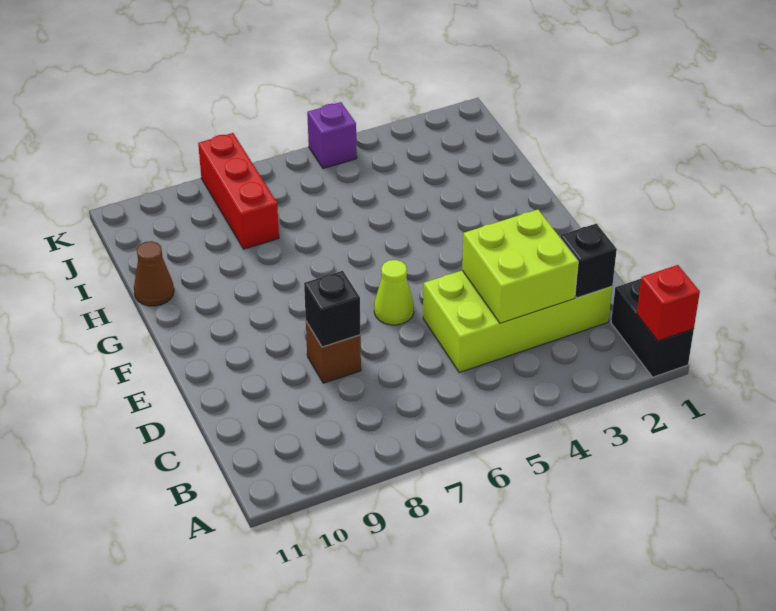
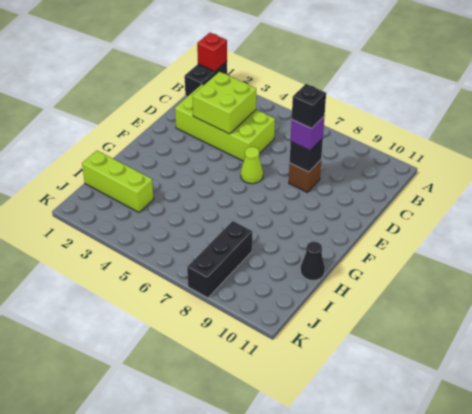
black 1x1 brick [560,224,617,298] -> black 1x1 brick moved to [292,84,326,128]
brown 1x1 cone [134,241,174,306] -> black 1x1 cone [300,241,325,280]
none -> lime 1x3 brick [82,151,154,212]
red 1x3 brick [198,133,279,249] -> black 1x3 brick [187,221,252,298]
purple 1x1 brick [307,102,357,169] -> purple 1x1 brick moved to [291,116,325,151]

